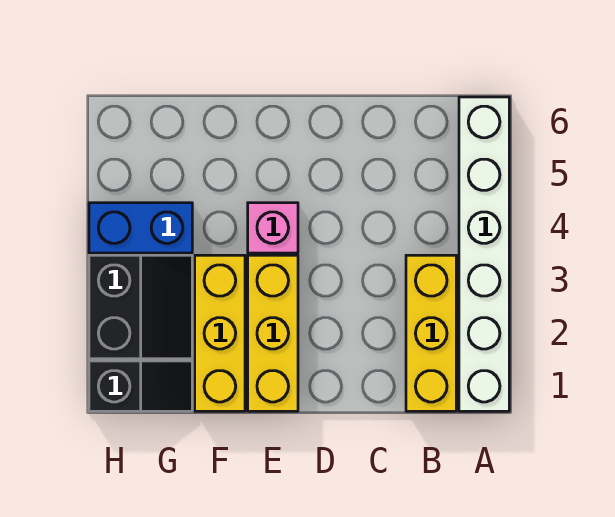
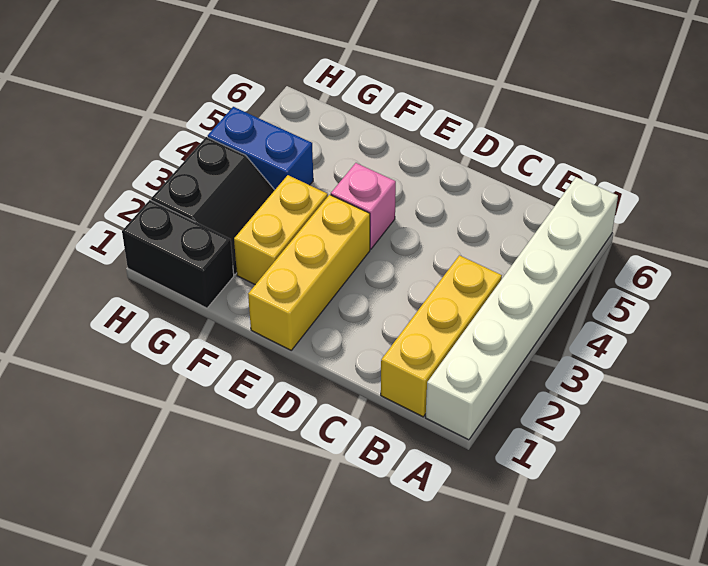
yellow 1x3 brick [195,255,245,411] -> yellow 1x2 brick [234,175,328,285]
black 1x2 slope [89,361,192,411] -> black 1x2 brick [122,200,234,308]

